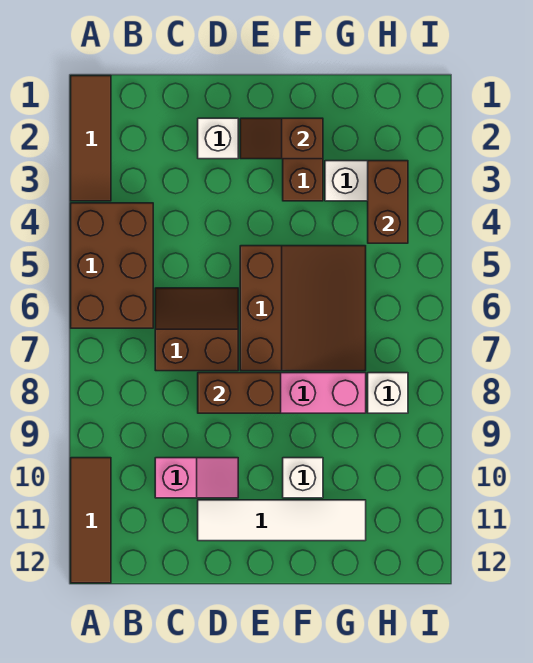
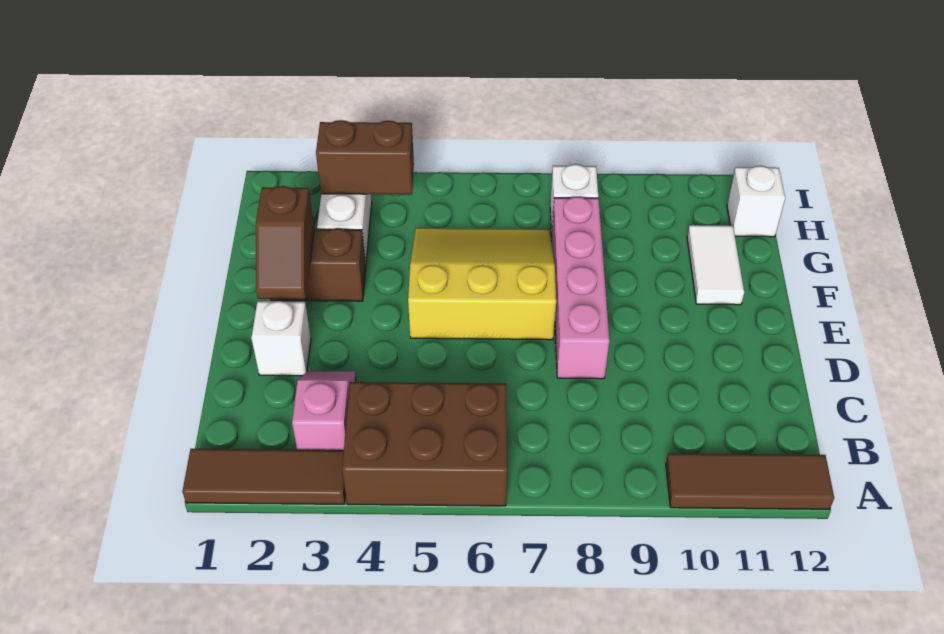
brown 2x2 slope [155,288,238,371] -> none
pink 1x2 slope [155,458,238,498] -> pink 1x2 slope moved to [292,371,356,450]
brown 1x2 brick [198,373,281,413] -> none
white 1x4 tile [198,500,366,541] -> white 1x2 tile [687,225,744,305]
brown 3x3 slope [240,246,366,371] -> yellow 3x3 slope [408,228,556,340]
white 1x1 brick [283,458,323,498] -> white 1x1 brick moved to [727,166,785,237]

